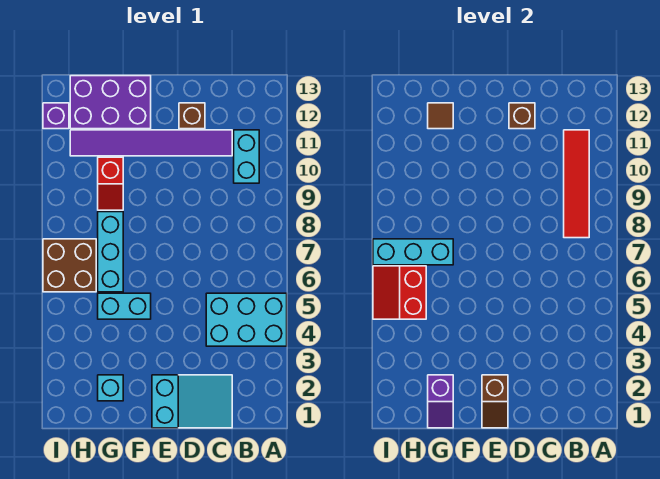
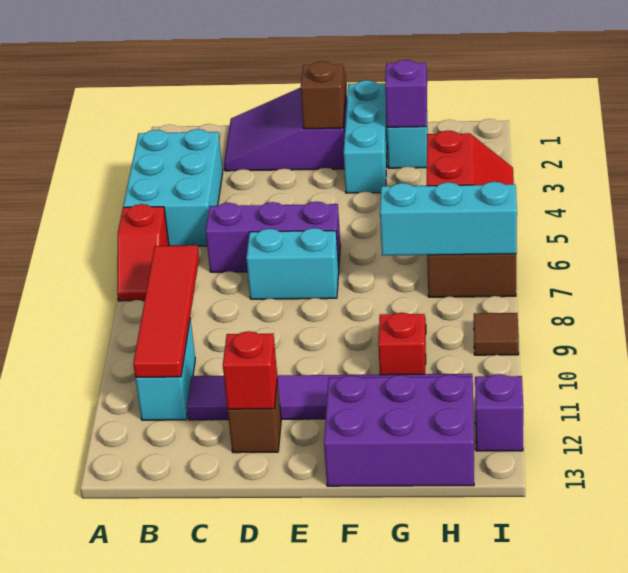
cyan 2x3 brick [206,293,287,346] -> cyan 2x3 brick turned to [123,129,223,246]
none -> red 1x2 slope [117,204,169,301]
cyan 2x3 slope [152,375,232,428] -> purple 2x3 slope [224,88,347,171]
none -> purple 1x3 brick [206,201,340,272]
brown 1x1 brick [509,103,535,129] -> red 1x1 brick [223,331,277,409]
cyan 1x2 brick [98,293,151,319] -> cyan 1x2 brick moved to [246,228,339,299]
cyan 1x3 brick [98,212,123,292] -> cyan 1x3 brick moved to [344,80,387,193]
brown 1x1 tile [428,103,453,129] -> brown 1x1 tile moved to [474,313,519,355]

